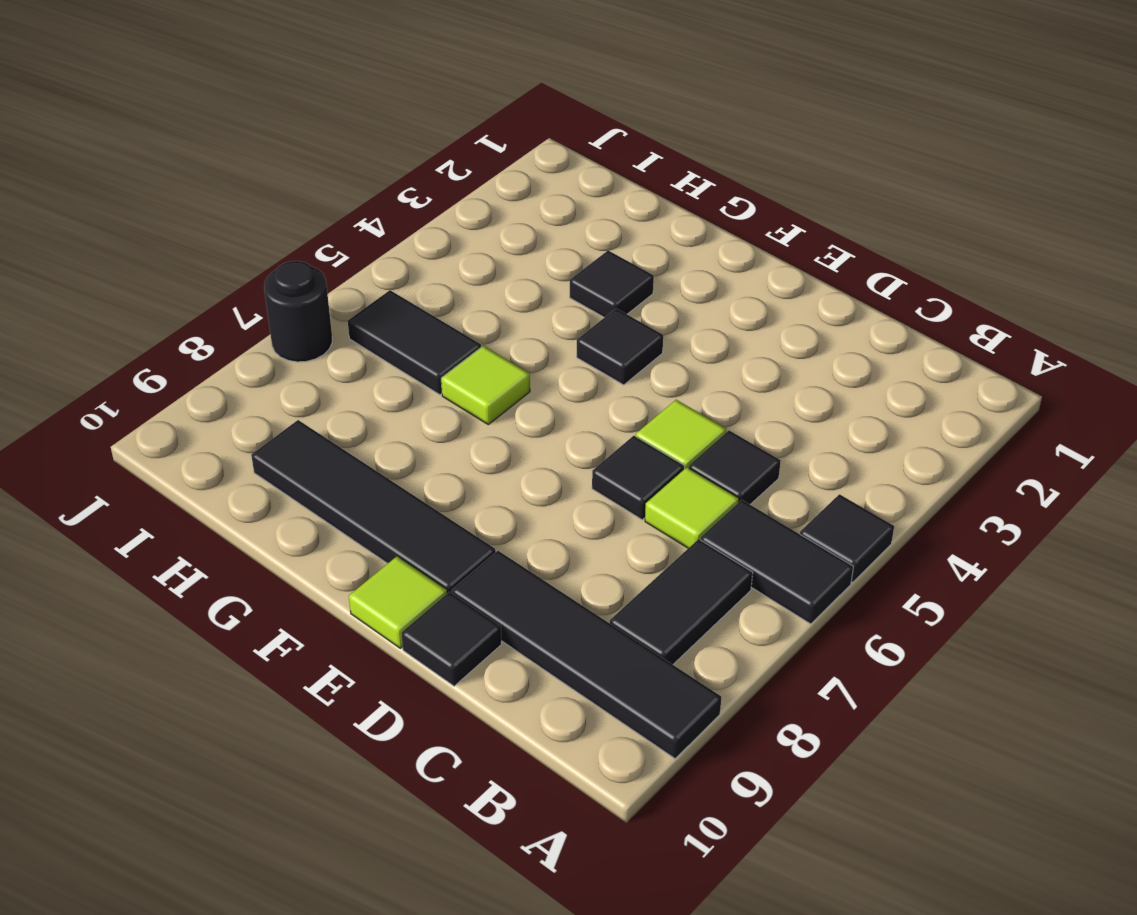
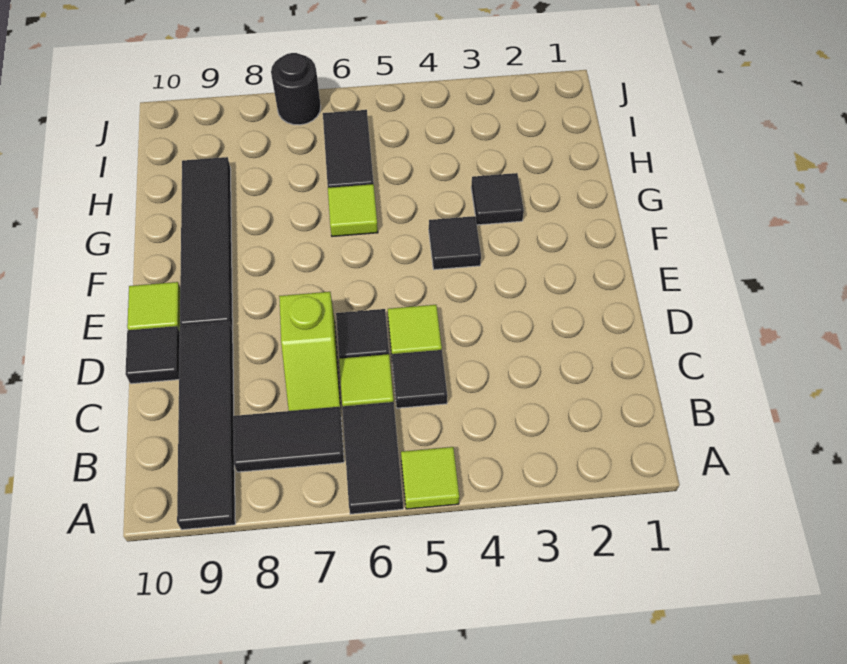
black 1x1 tile [800,494,894,582] -> lime 1x1 tile [401,447,459,509]
none -> lime 1x2 slope [279,292,341,412]

